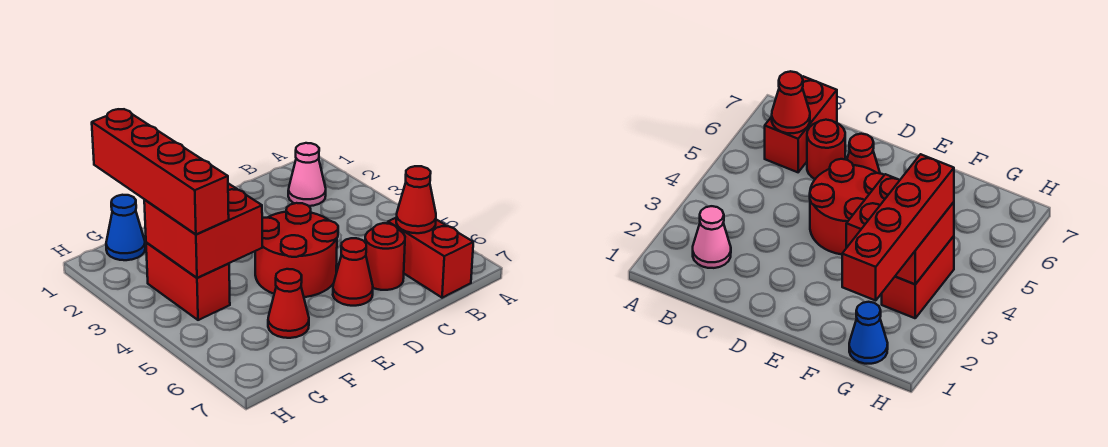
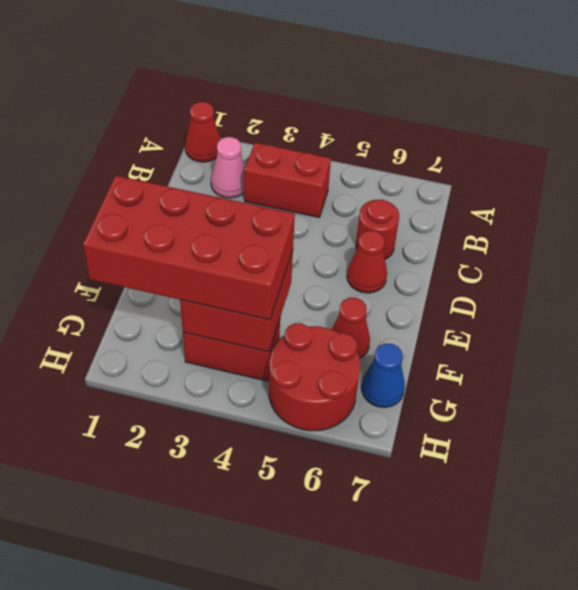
red 1x2 brick [388,217,473,298] -> red 1x2 brick moved to [244,143,331,217]
red 1x1 cone [396,166,436,233] -> red 1x1 cone moved to [185,102,220,162]
red 2x2 round brick [255,203,338,297] -> red 2x2 round brick moved to [269,323,360,431]
blue 1x1 cone [106,195,145,260] -> blue 1x1 cone moved to [362,344,405,407]
red 1x4 brick [92,109,229,234] -> red 2x4 brick [83,176,295,320]

